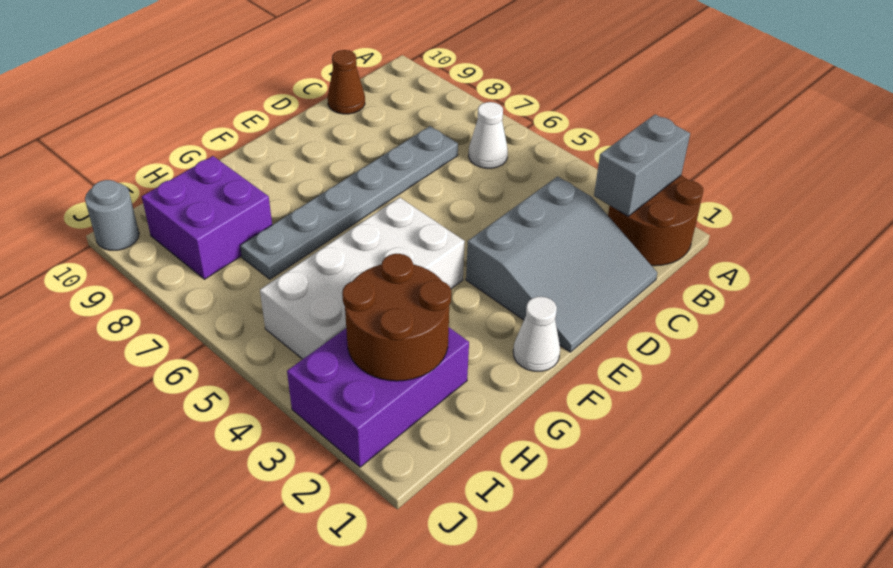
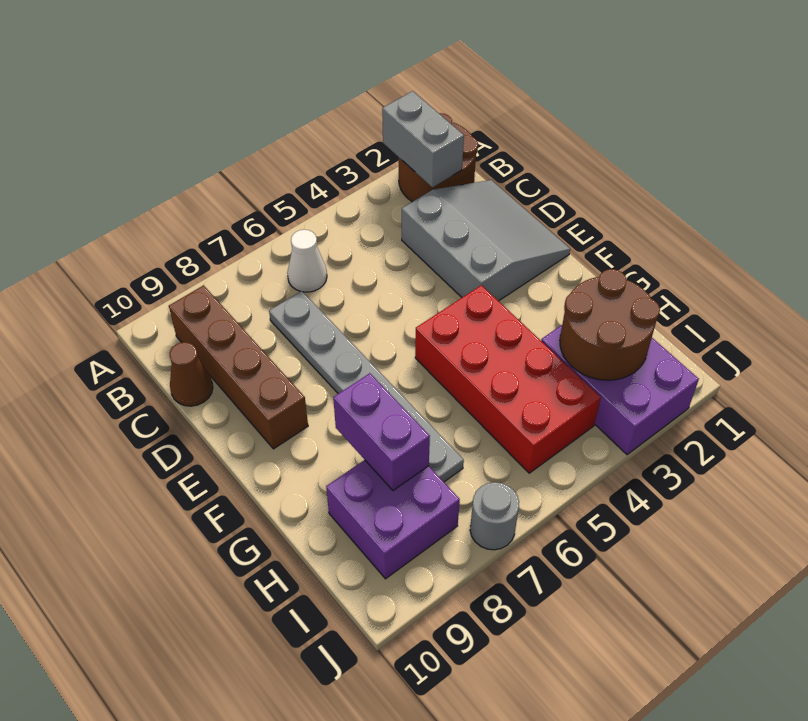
none -> brown 1x4 brick [169,285,308,449]
white 1x1 cone [513,297,560,371] -> none
white 2x4 brick [260,197,465,359] -> red 2x4 brick [415,285,601,473]
none -> purple 1x2 brick [333,373,430,491]
grey 1x1 round brick [85,180,139,250] -> grey 1x1 round brick moved to [470,482,519,550]

